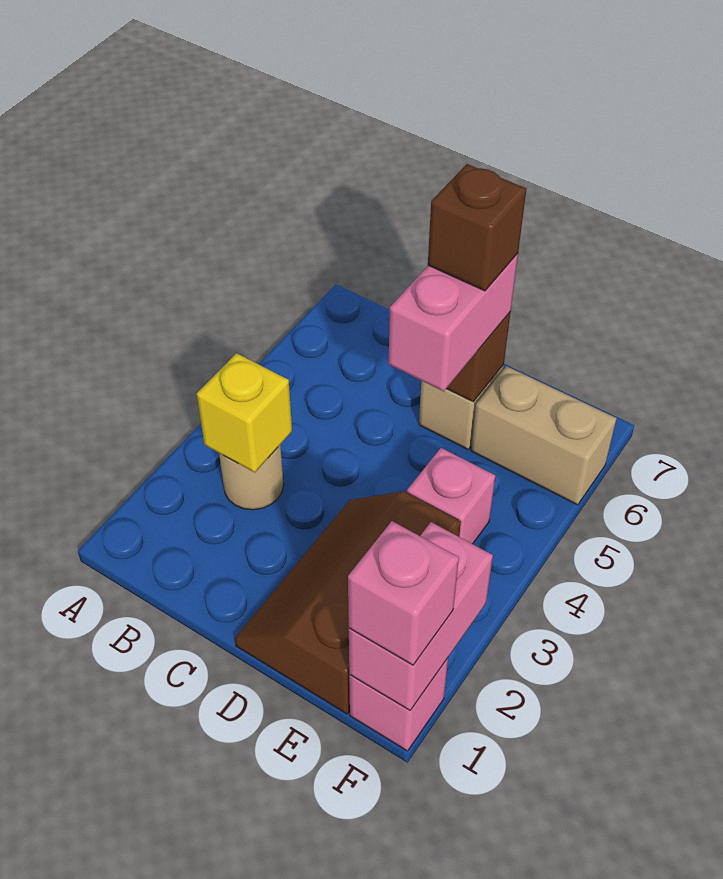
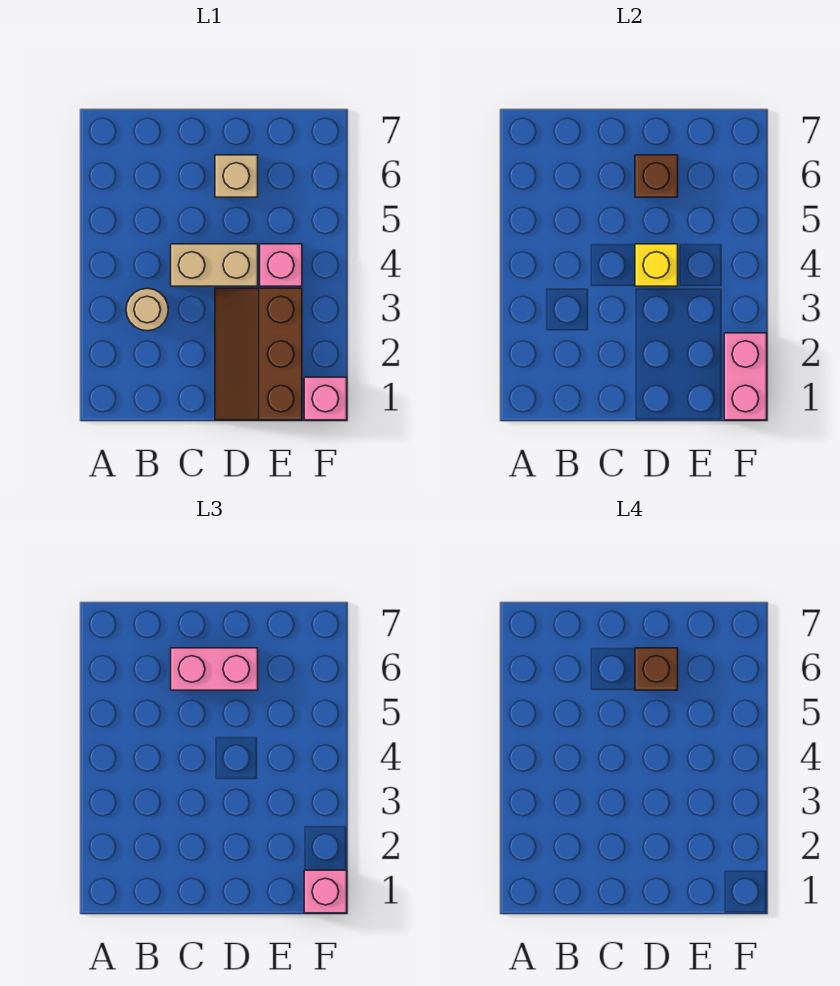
yellow 1x1 brick [197,353,292,472] -> yellow 1x1 brick moved to [635,244,678,286]
pink 1x2 brick [388,253,518,391] -> pink 1x2 brick turned to [171,648,258,690]
tan 1x2 brick [471,366,617,505] -> tan 1x2 brick moved to [171,244,258,286]

